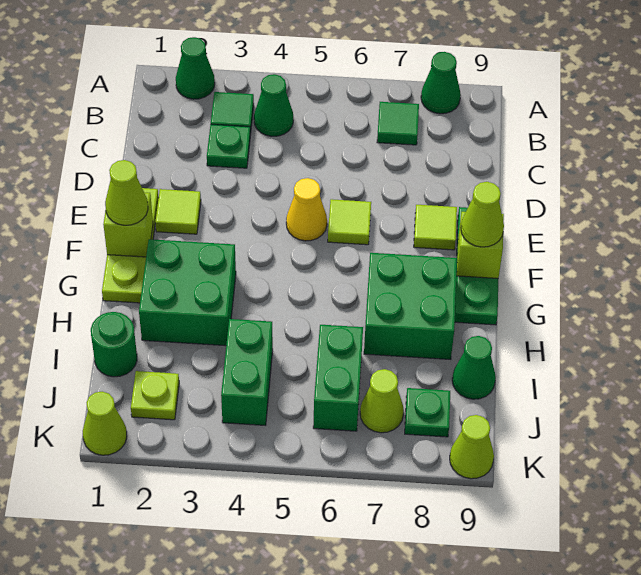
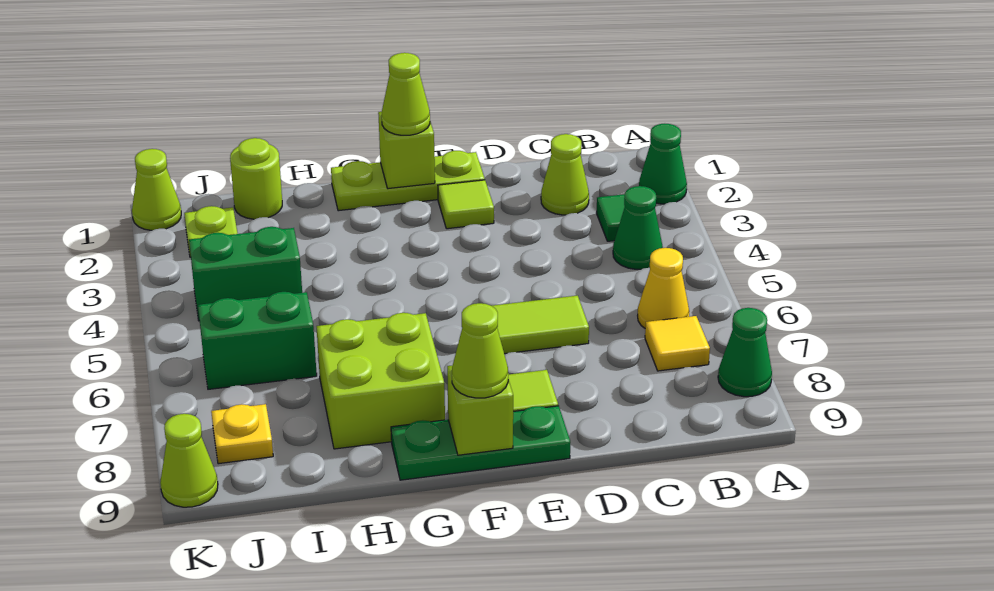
green 1x1 tile [377,102,419,145] -> yellow 1x1 tile [645,316,710,371]
green 1x1 plate [207,124,250,168] -> none
yellow 1x1 cone [286,178,327,241] -> yellow 1x1 cone moved to [638,248,689,328]
lime 1x1 tile [328,199,371,245] -> lime 1x2 tile [492,296,589,354]
green 2x2 brick [139,239,236,346] -> none
green 2x2 brick [364,253,457,359] -> lime 2x2 brick [316,313,445,449]
green 1x1 round brick [91,312,137,377] -> lime 1x1 round brick [230,138,282,219]
green 1x1 cone [452,336,496,399] -> none
lime 1x1 cone [360,369,404,433] -> lime 1x1 cone moved to [541,134,589,215]
green 1x1 plate [405,388,450,437] -> yellow 1x1 plate [211,404,273,464]

